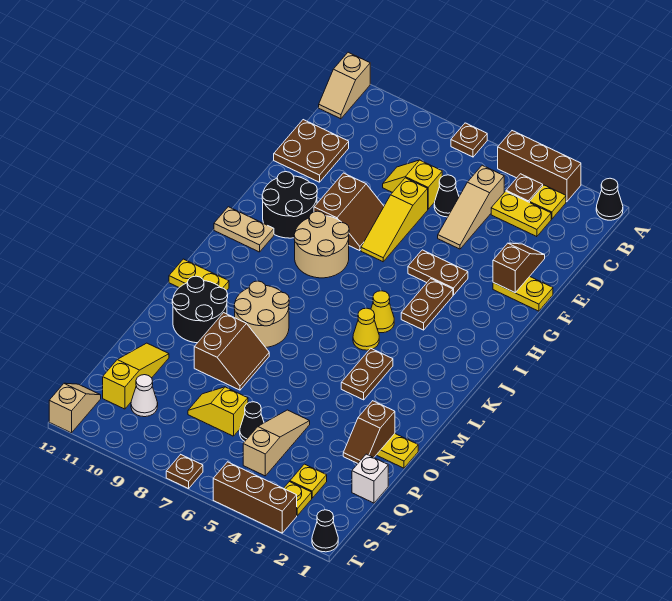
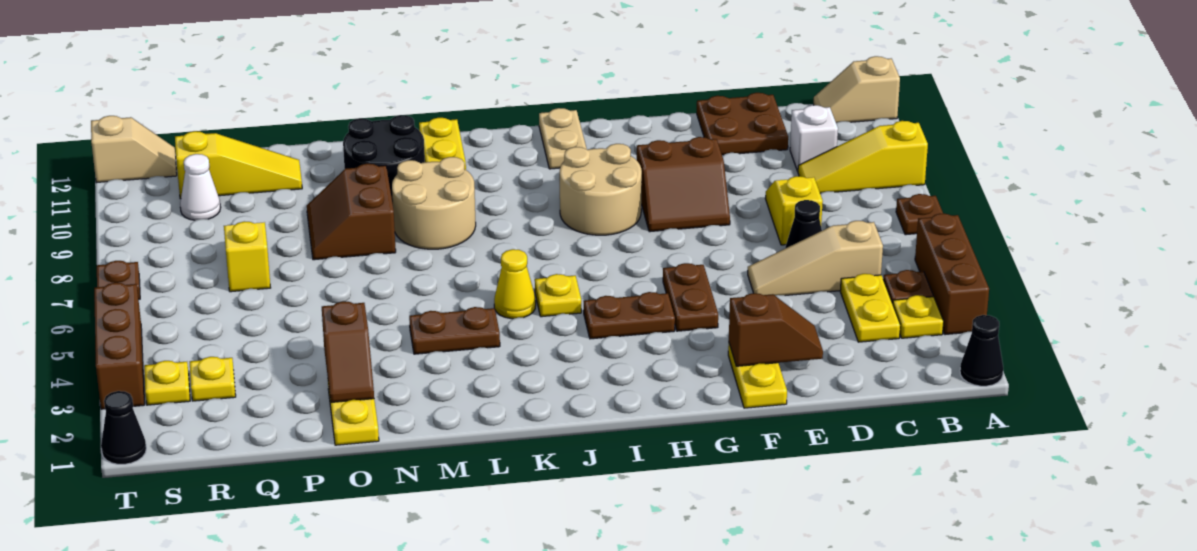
yellow 1x3 slope [361,178,428,262] -> yellow 1x3 slope moved to [798,121,928,193]
black 2x2 round brick [262,172,317,238] -> none
yellow 1x1 cone [371,291,394,333] -> yellow 1x1 plate [535,274,581,317]
brown 2x2 slope [194,313,269,390] -> brown 2x2 slope turned to [307,164,396,260]
brown 1x2 slope [343,401,395,463] -> brown 1x2 slope turned to [322,301,374,402]
tan 1x3 slope [243,410,310,476] -> none
white 1x1 brick [352,454,388,503] -> white 1x1 brick moved to [790,105,838,171]
black 1x1 cone [240,402,264,441] -> none

